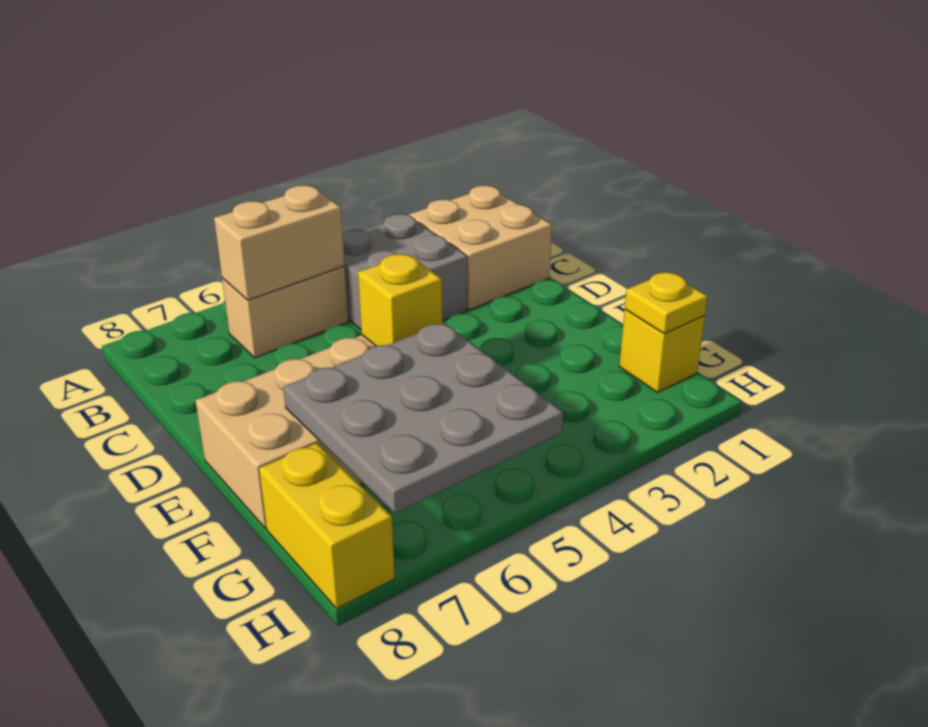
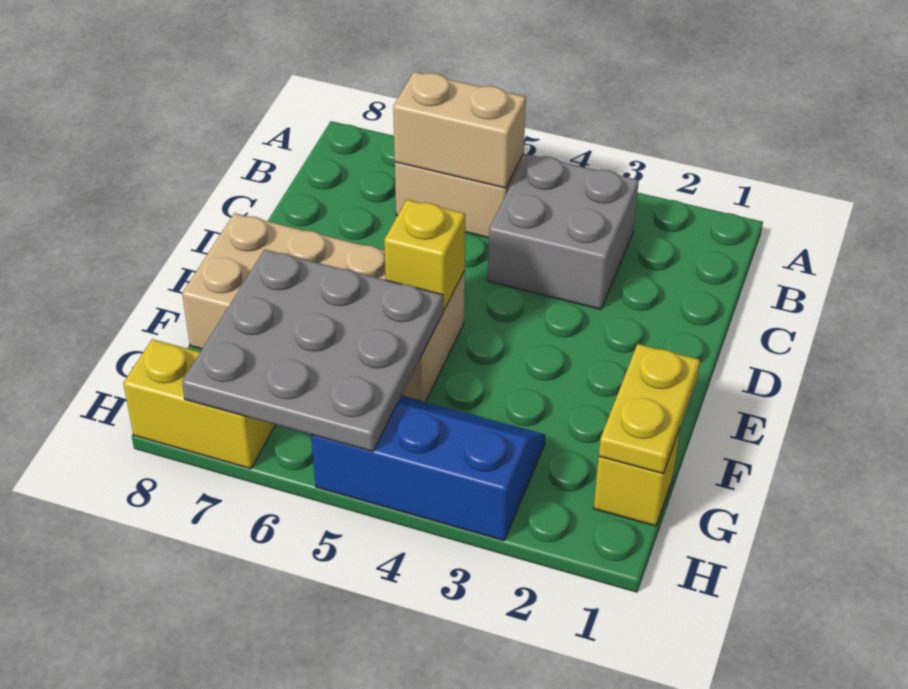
tan 2x2 brick [409,186,552,310] -> none
yellow 1x1 plate [625,272,708,334] -> yellow 1x2 plate [599,344,700,474]
none -> blue 2x3 slope [311,396,545,541]
yellow 1x2 brick [259,443,395,609] -> yellow 1x2 brick turned to [123,339,275,469]

